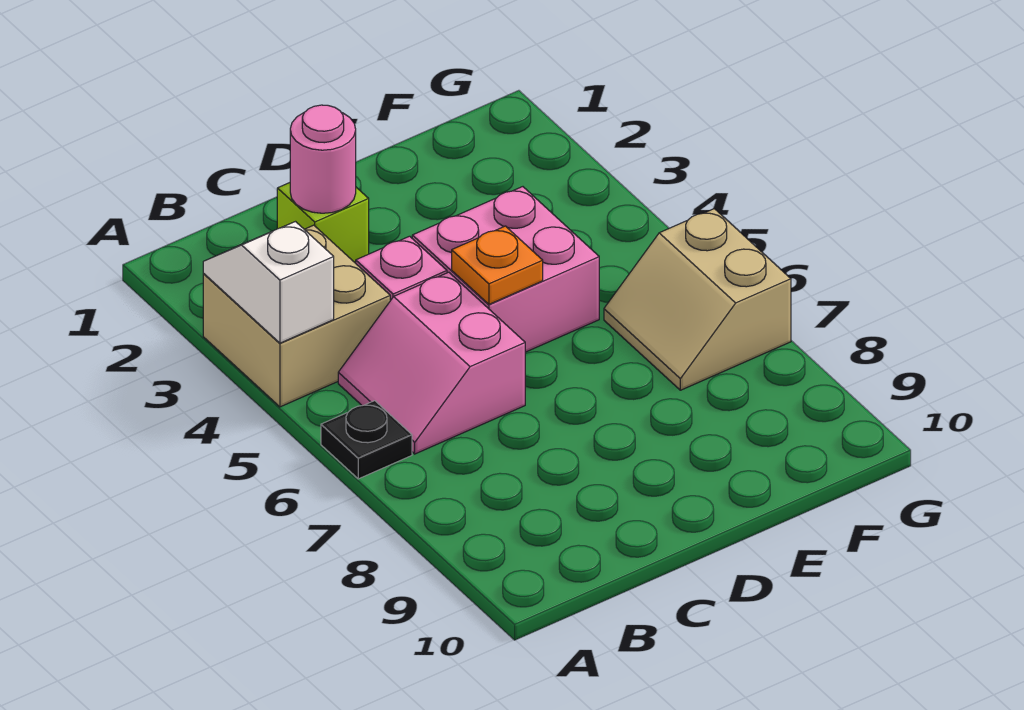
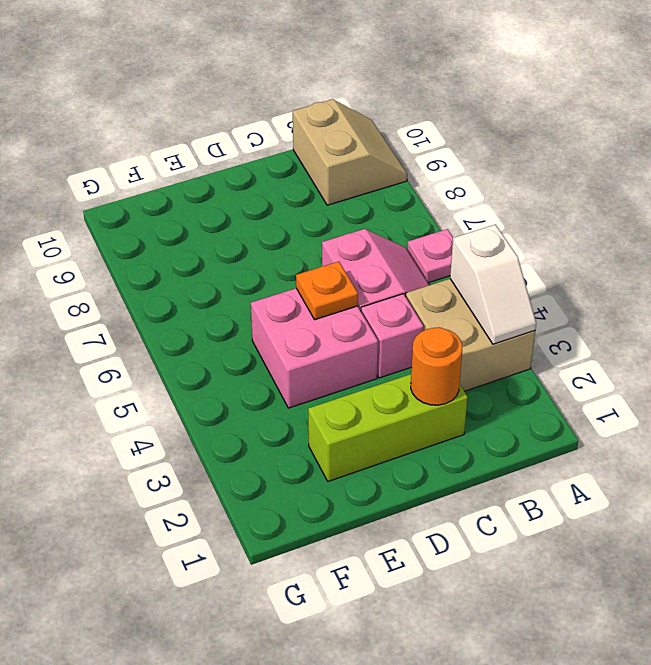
black 1x1 plate [321,401,412,479] -> pink 1x1 plate [407,229,453,283]
lime 1x1 brick [277,183,369,263] -> lime 1x3 brick [308,374,468,481]
pink 1x1 round brick [290,105,356,213] -> orange 1x1 round brick [411,327,462,405]
tan 2x2 slope [604,209,791,390] -> tan 2x2 slope moved to [293,99,407,205]

